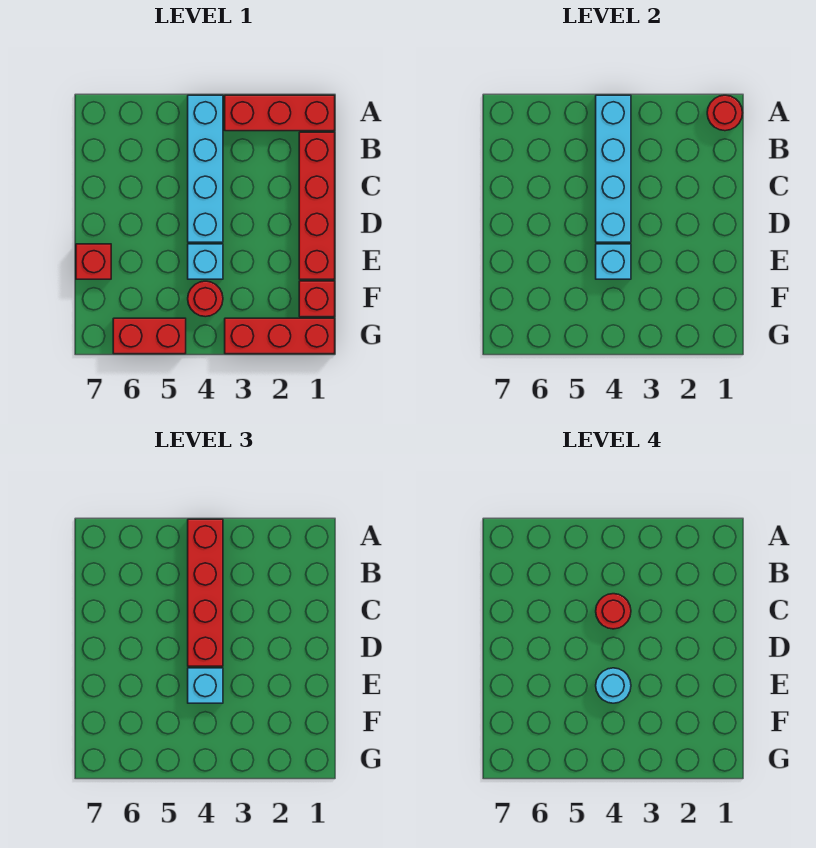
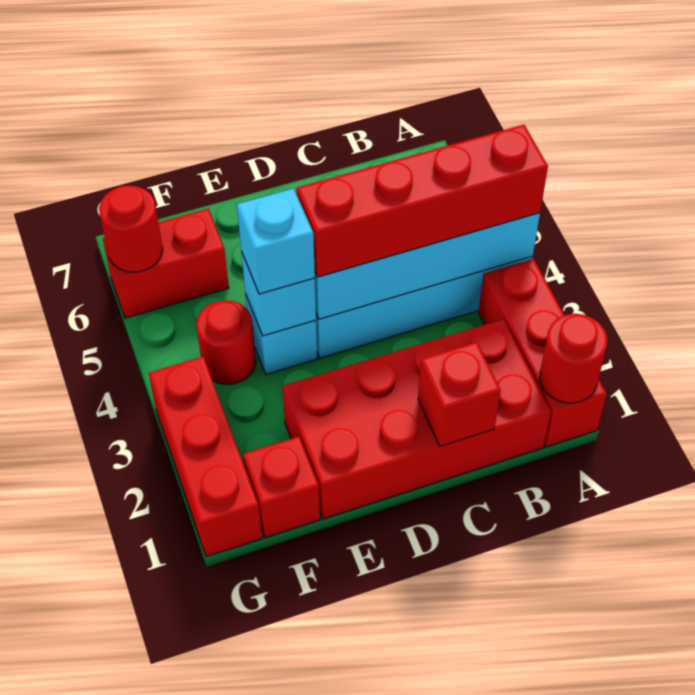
red 1x4 brick [299,132,335,279] -> red 2x4 brick [282,319,551,519]
red 1x1 round brick [596,594,631,629] -> red 1x1 round brick moved to [99,185,163,272]
cyan 1x1 round brick [596,668,631,703] -> none
red 1x1 brick [76,244,111,279] -> red 1x1 brick moved to [418,342,501,446]
red 1x2 brick [113,318,186,354] -> red 1x2 brick turned to [102,209,229,318]

